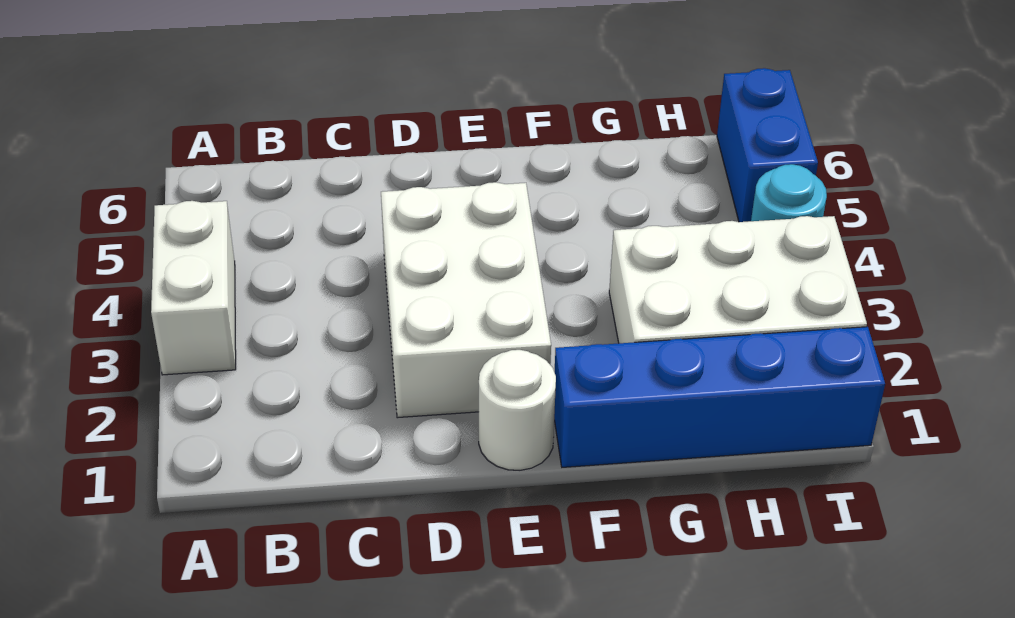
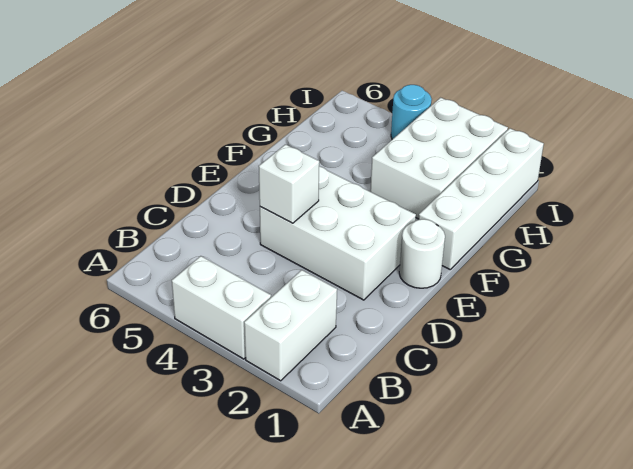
none -> white 1x2 brick [244,270,337,381]
none -> white 1x1 brick [259,144,319,223]
blue 1x4 brick [554,327,885,467] -> white 1x4 brick [418,128,544,269]
blue 1x2 brick [717,68,818,222] -> none

